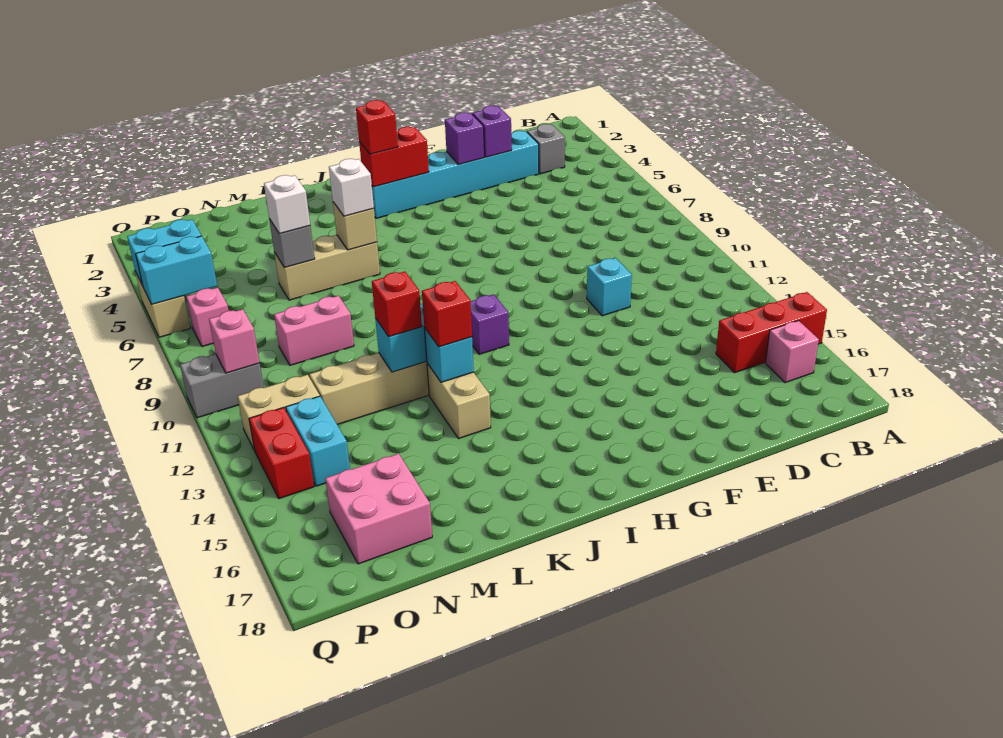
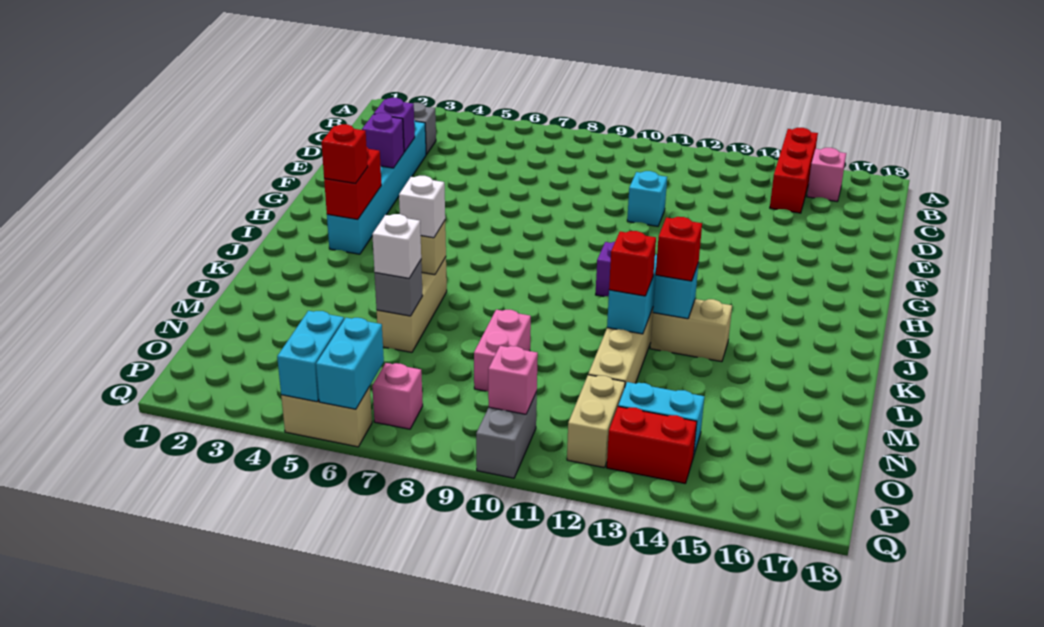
pink 2x2 brick [325,454,432,564] -> none

